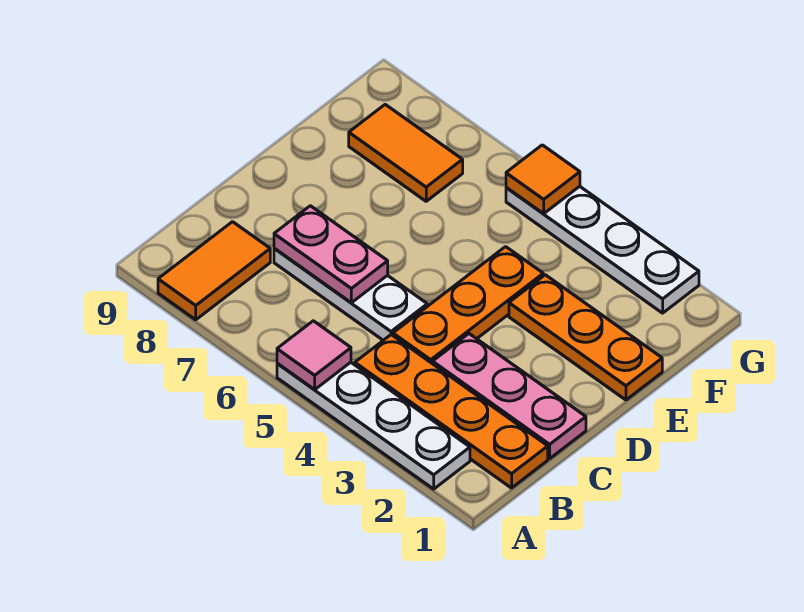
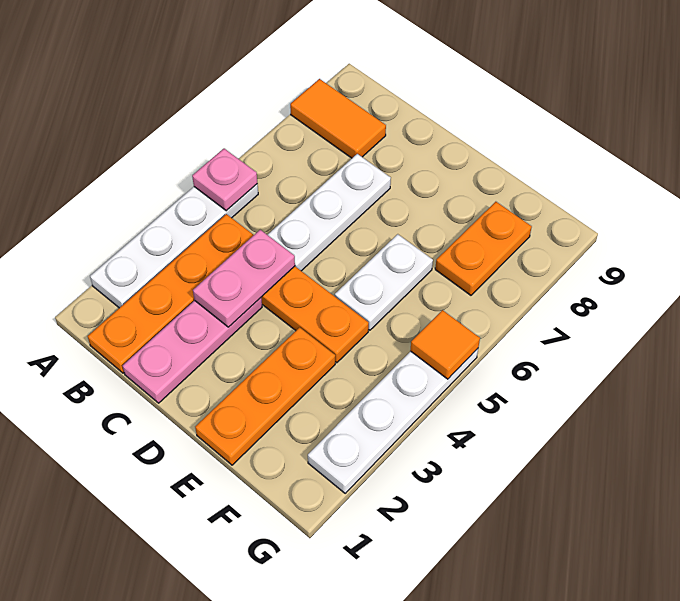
pink 1x1 tile [277,321,351,389] -> pink 1x1 plate [192,149,257,211]
pink 1x2 plate [274,206,388,303] -> pink 1x2 plate moved to [193,230,295,327]
none -> white 1x2 plate [335,234,433,330]
orange 1x2 tile [349,105,463,201] -> orange 1x2 plate [435,202,532,295]

